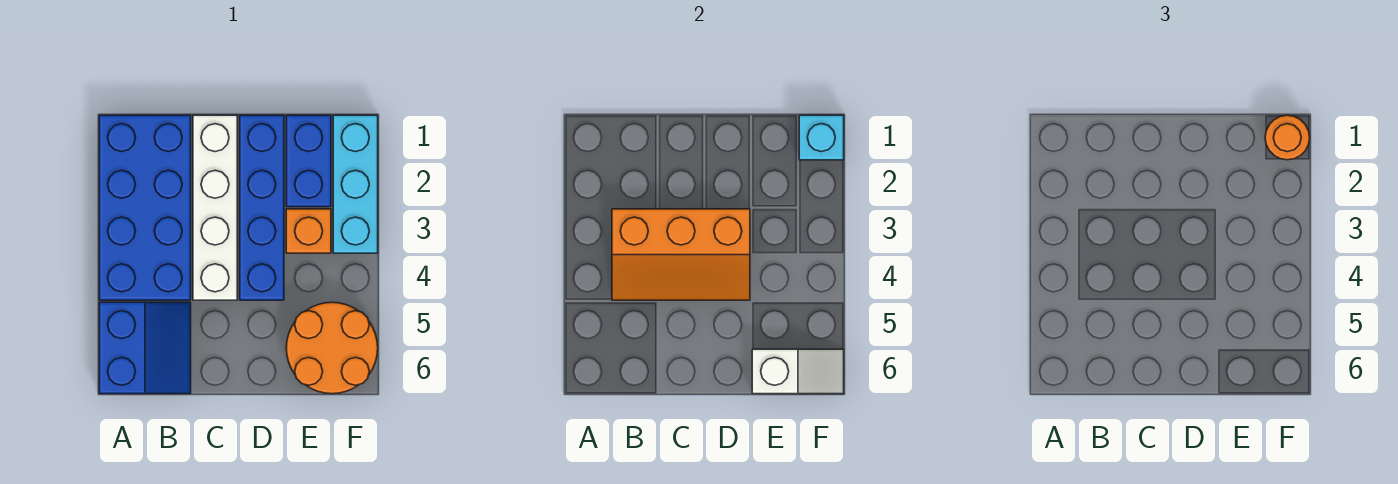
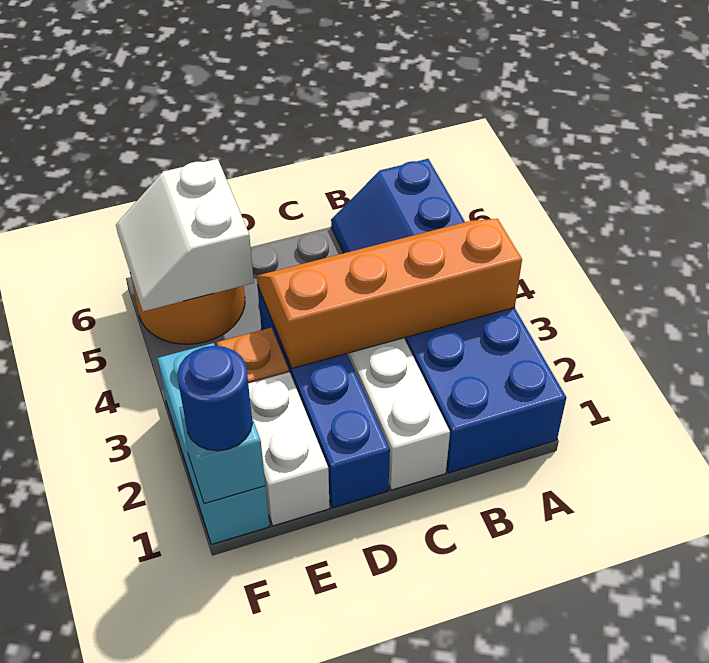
orange 2x3 slope [612,209,750,300] -> orange 2x4 slope [257,219,522,368]
blue 1x2 brick [286,115,331,207] -> white 1x2 brick [248,372,330,526]
white 1x2 slope [752,349,844,394] -> white 2x2 slope [116,159,254,311]
orange 1x1 round brick [1265,115,1310,160] -> blue 1x1 round brick [177,346,253,451]

